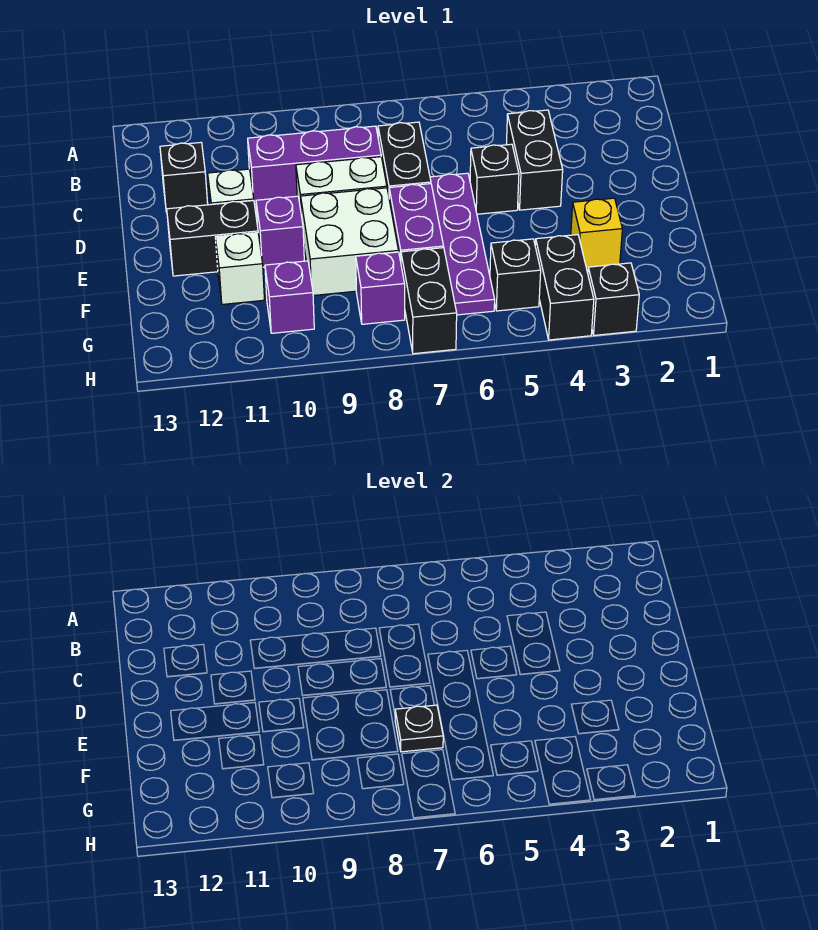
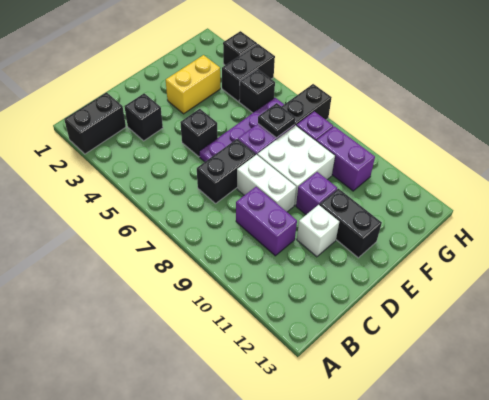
black 1x2 brick [506,110,563,210] -> black 1x2 brick moved to [64,92,126,154]
purple 1x3 brick [248,126,381,204] -> purple 1x2 brick [236,187,297,256]
black 1x1 brick [160,143,208,212] -> black 1x1 brick moved to [124,93,163,141]
yellow 1x1 brick [571,198,622,269] -> yellow 1x2 brick [166,55,220,114]
white 1x1 brick [215,233,264,304] -> none
purple 1x1 brick [265,261,314,333] -> purple 1x2 brick [317,126,375,191]

